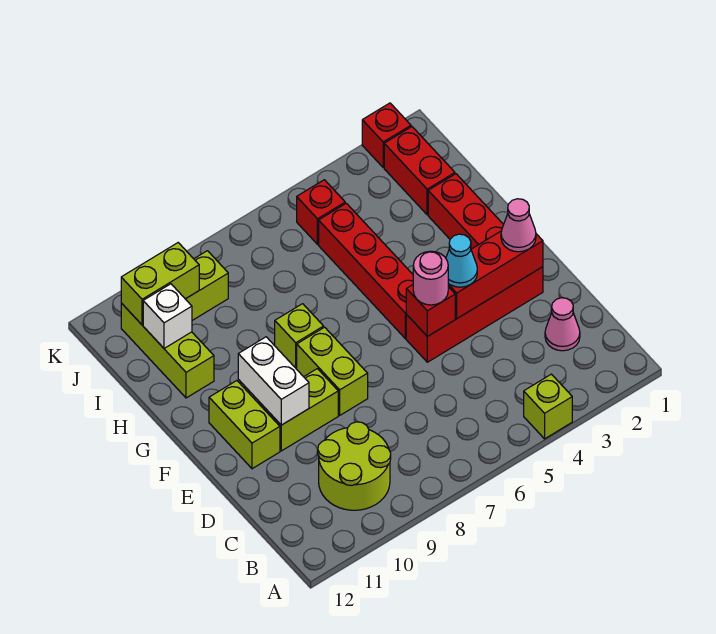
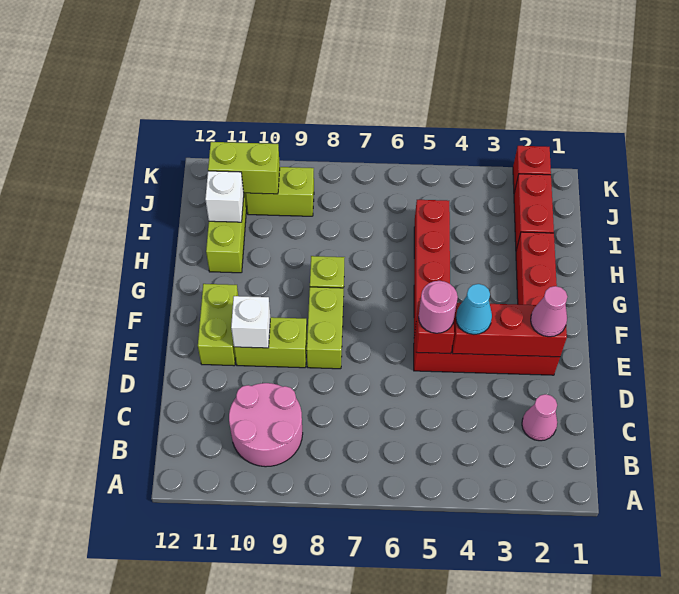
lime 1x1 brick [524,374,572,439] -> none
lime 2x2 round brick [318,422,391,510] -> pink 2x2 round brick [229,383,303,467]
white 1x2 brick [238,337,309,425] -> white 1x1 brick [231,296,270,348]
red 1x1 brick [297,180,345,244] -> none

